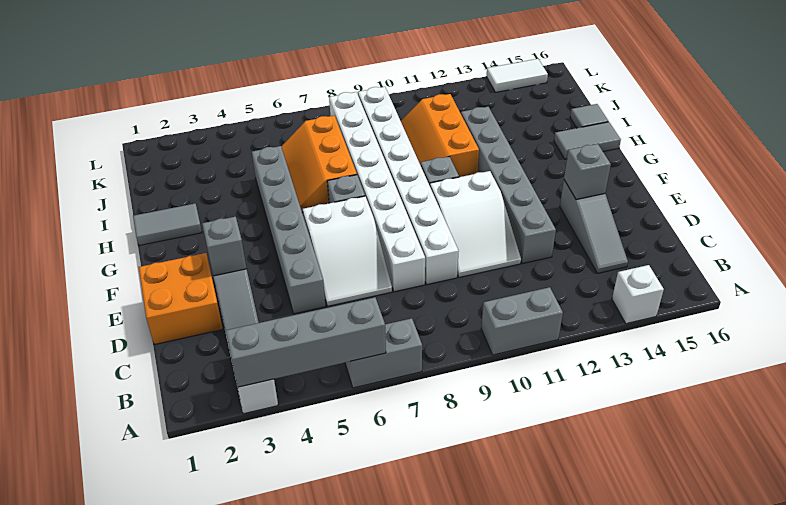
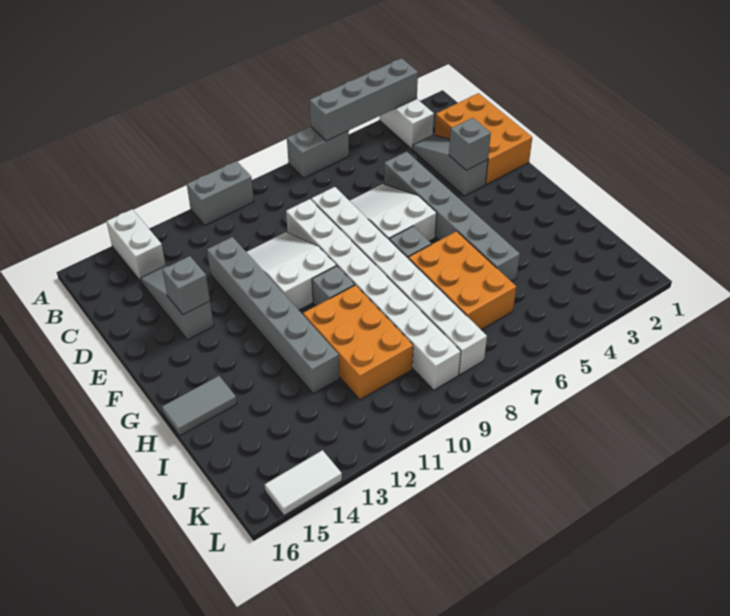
white 1x1 brick [612,265,664,324] -> white 1x2 brick [107,209,166,281]
orange 2x2 brick [139,253,223,345] -> orange 2x3 brick [435,93,532,184]
grey 1x2 tile [133,204,202,246] -> none
orange 2x3 slope [281,116,357,213] -> orange 2x3 brick [408,231,516,330]
orange 2x3 slope [401,94,479,177] -> orange 2x3 brick [303,285,413,400]
grey 1x1 tile [570,104,608,128] -> none

